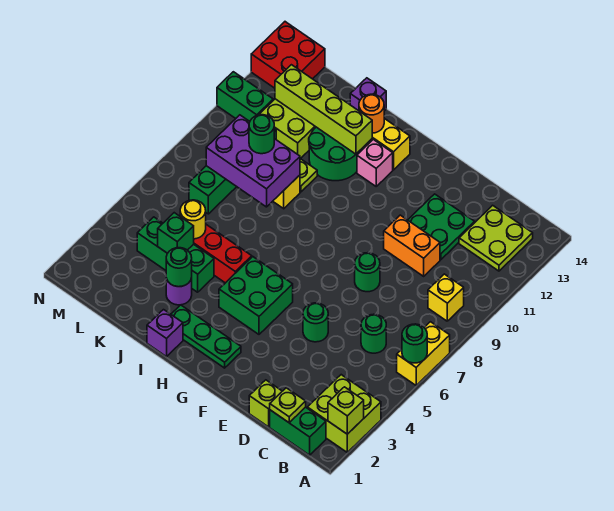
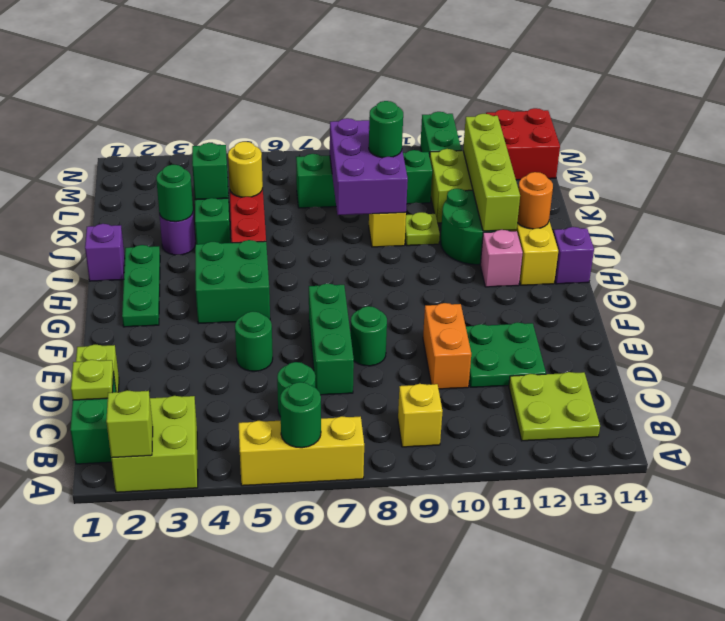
yellow 1x2 brick [397,322,450,385] -> yellow 1x3 brick [239,416,364,486]
none -> green 1x3 brick [309,283,354,395]
purple 1x1 brick [350,78,386,111] -> purple 1x1 brick moved to [553,227,594,284]

